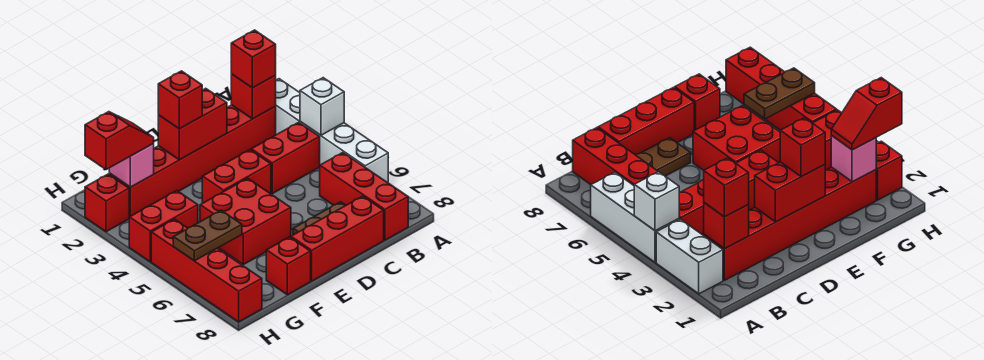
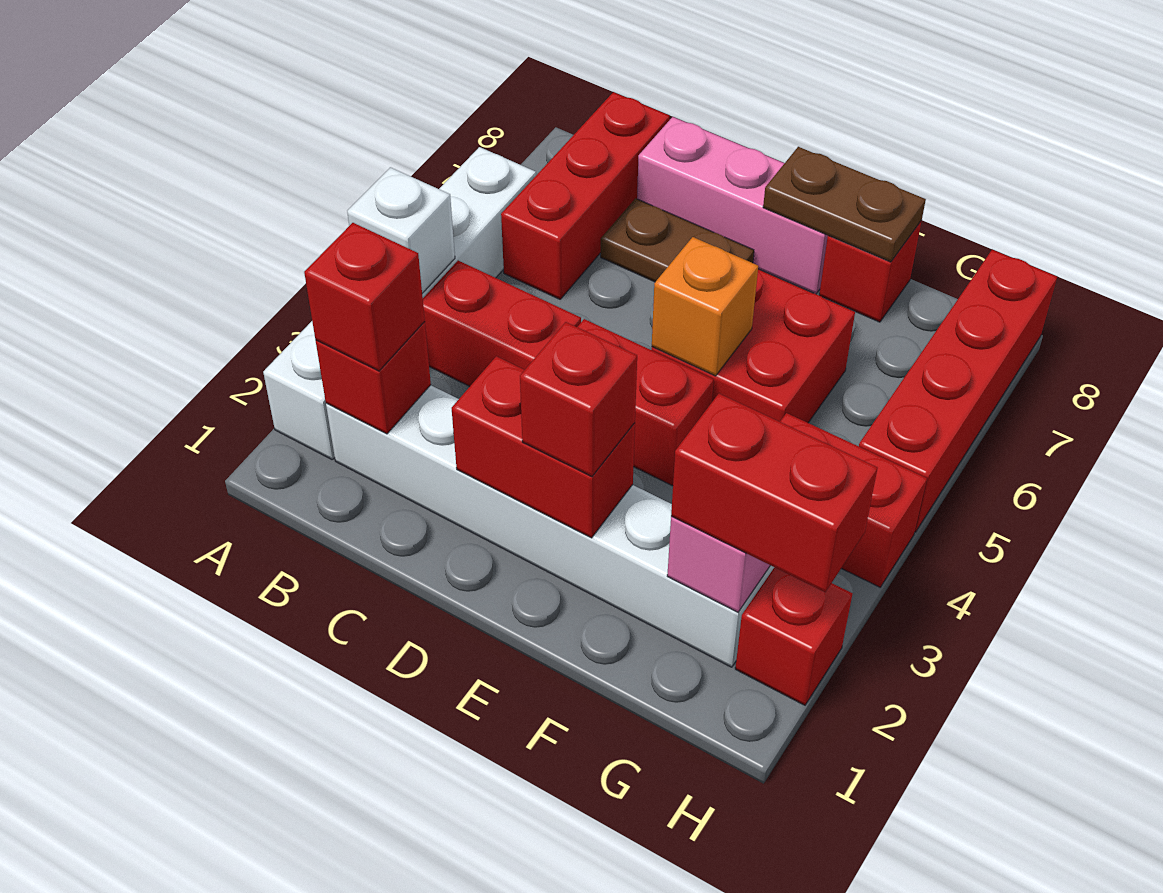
red 1x6 brick [109,105,276,217] -> white 1x6 brick [326,385,774,667]
red 1x3 brick [291,196,384,281] -> pink 1x3 brick [637,117,828,294]
none -> orange 1x1 brick [652,237,758,376]
red 1x2 slope [85,112,154,170] -> red 1x2 brick [671,394,878,592]
brown 1x2 plate [173,210,242,261] -> brown 1x2 plate moved to [763,147,926,262]

